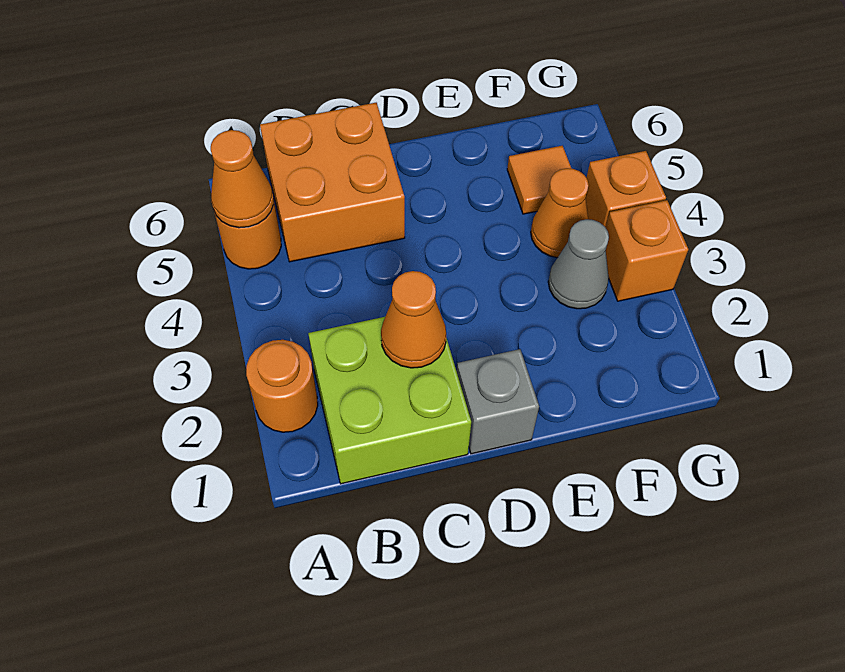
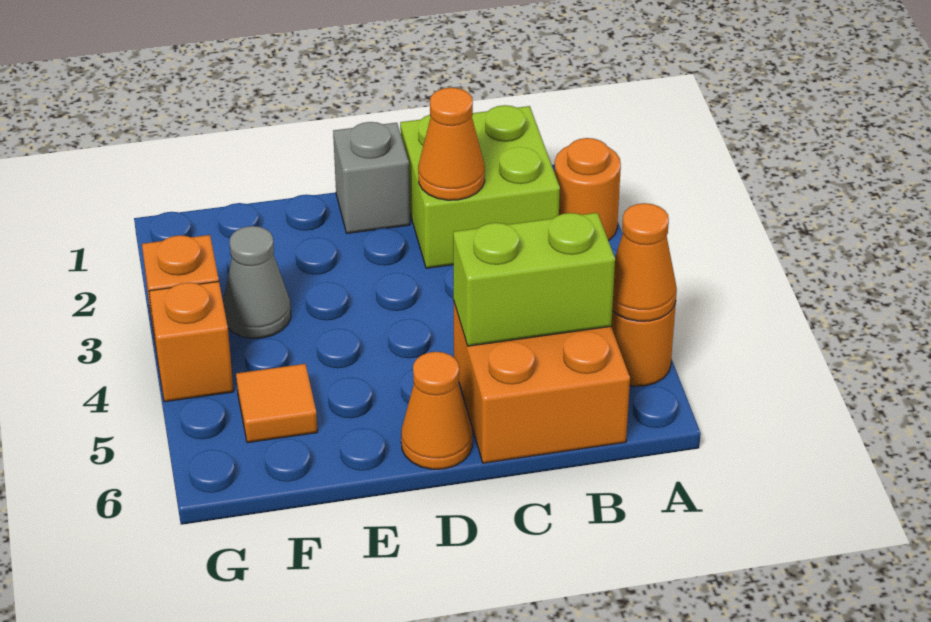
none -> lime 1x2 brick [453,213,615,346]
orange 1x1 cone [531,168,589,258] -> orange 1x1 cone moved to [401,352,472,469]

